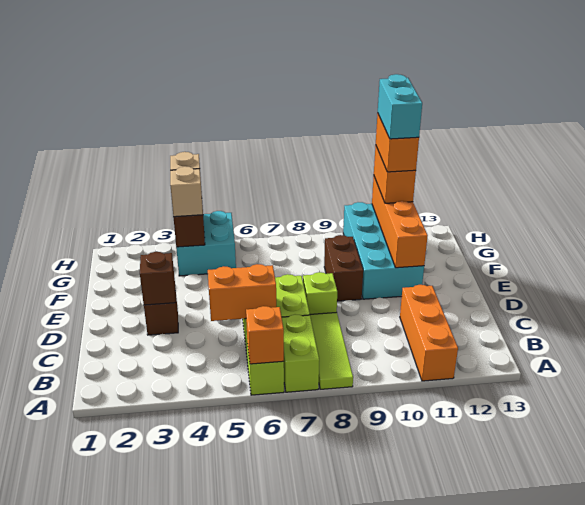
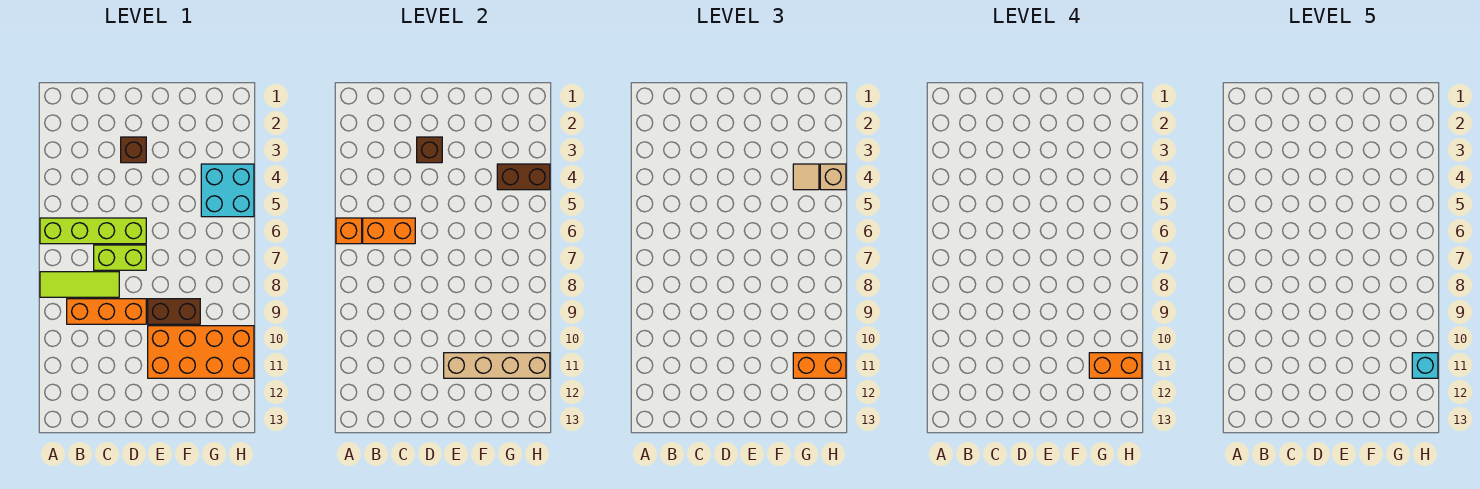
lime 1x2 brick [282,314,319,392] -> none
orange 1x3 brick [400,285,458,381] -> orange 1x3 brick moved to [67,299,146,324]
orange 1x2 brick [208,264,276,321] -> orange 1x2 brick turned to [363,218,415,244]
lime 1x1 brick [303,272,337,314] -> none
cyan 2x4 brick [343,202,424,299] -> orange 2x4 brick [148,326,254,378]
orange 1x4 brick [372,177,428,268] -> tan 1x4 brick [444,353,550,378]
tan 1x1 brick [170,166,203,217] -> tan 1x1 tile [793,164,819,190]
cyan 1x2 brick [378,74,422,139] -> cyan 1x1 brick [1412,353,1438,378]

